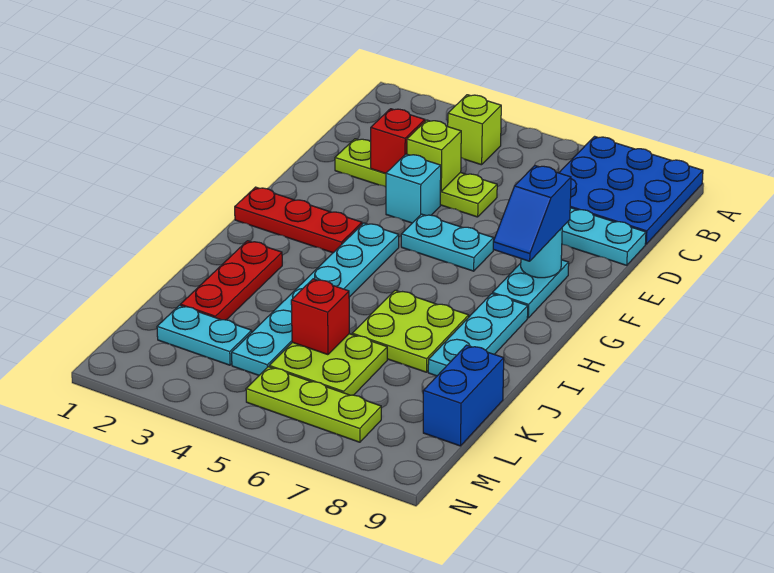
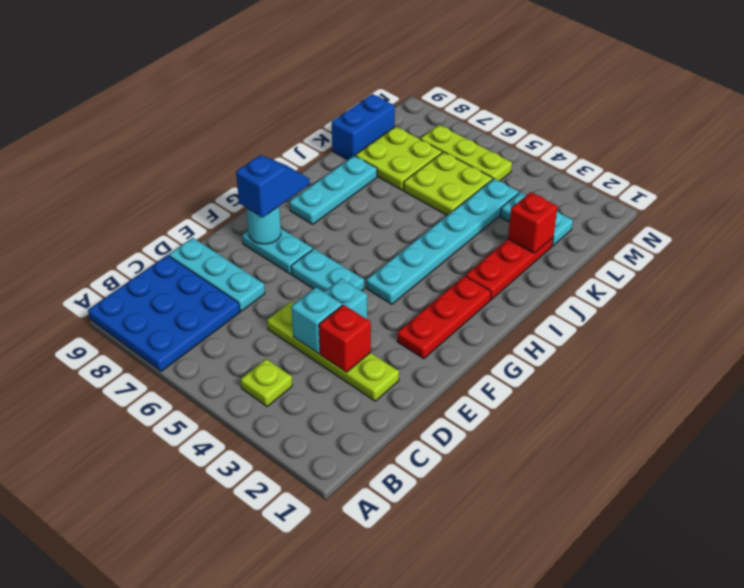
lime 1x1 brick [448,95,501,165] -> lime 1x1 plate [241,359,292,406]
lime 1x1 brick [407,120,461,191] -> cyan 1x1 brick [291,287,342,354]
cyan 1x2 plate [493,260,569,318] -> cyan 1x2 plate turned to [242,229,313,274]
red 1x3 plate [235,187,362,253] -> red 1x3 plate turned to [397,276,491,359]
lime 2x2 plate [352,290,469,372] -> lime 2x2 plate moved to [355,126,442,190]
red 1x1 brick [291,279,349,355] -> red 1x1 brick moved to [508,192,558,253]

